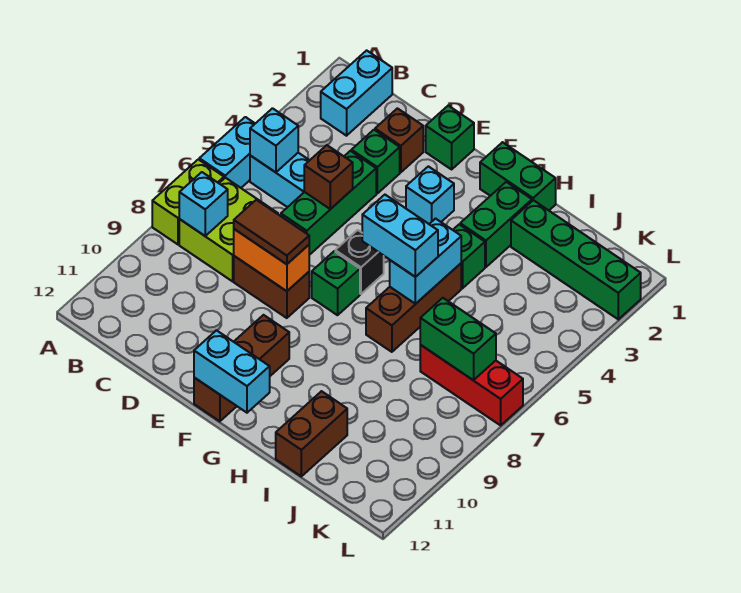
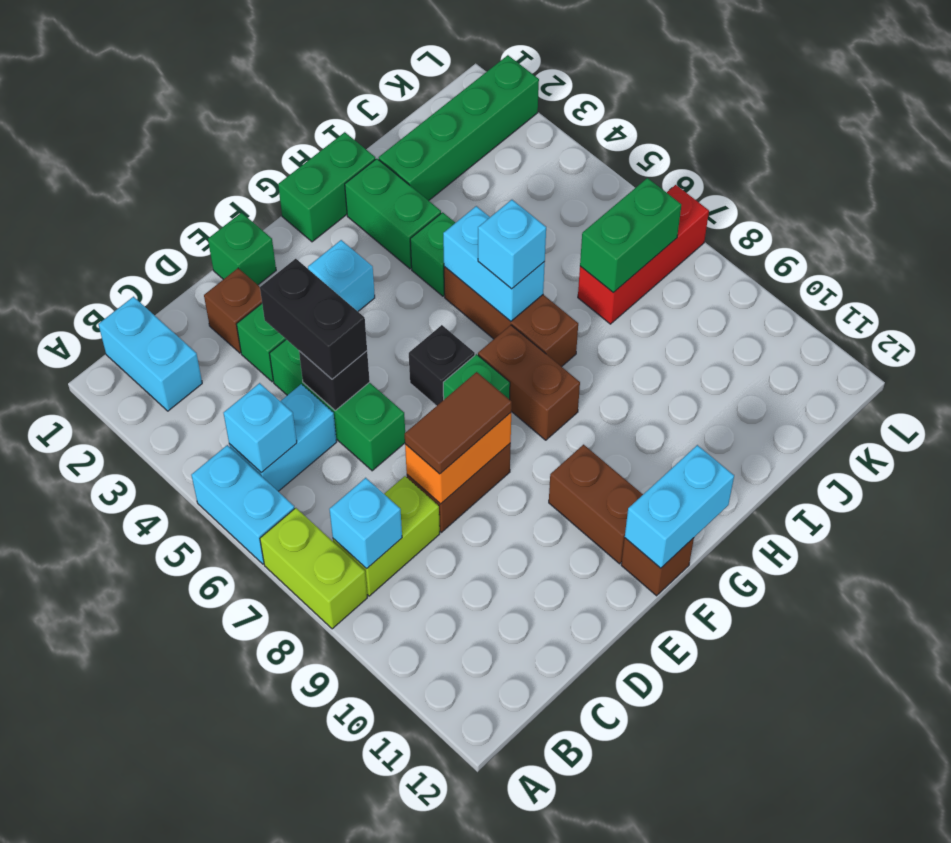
lime 2x2 brick [179,178,278,281] -> lime 1x2 brick [333,476,440,596]
none -> black 1x2 brick [260,259,367,379]
brown 1x1 brick [304,145,353,209] -> black 1x1 brick [299,351,370,410]
cyan 1x2 brick [362,195,438,277] -> cyan 1x1 brick [478,200,546,289]
brown 1x2 brick [276,391,347,476] -> brown 1x2 brick moved to [478,325,580,440]

